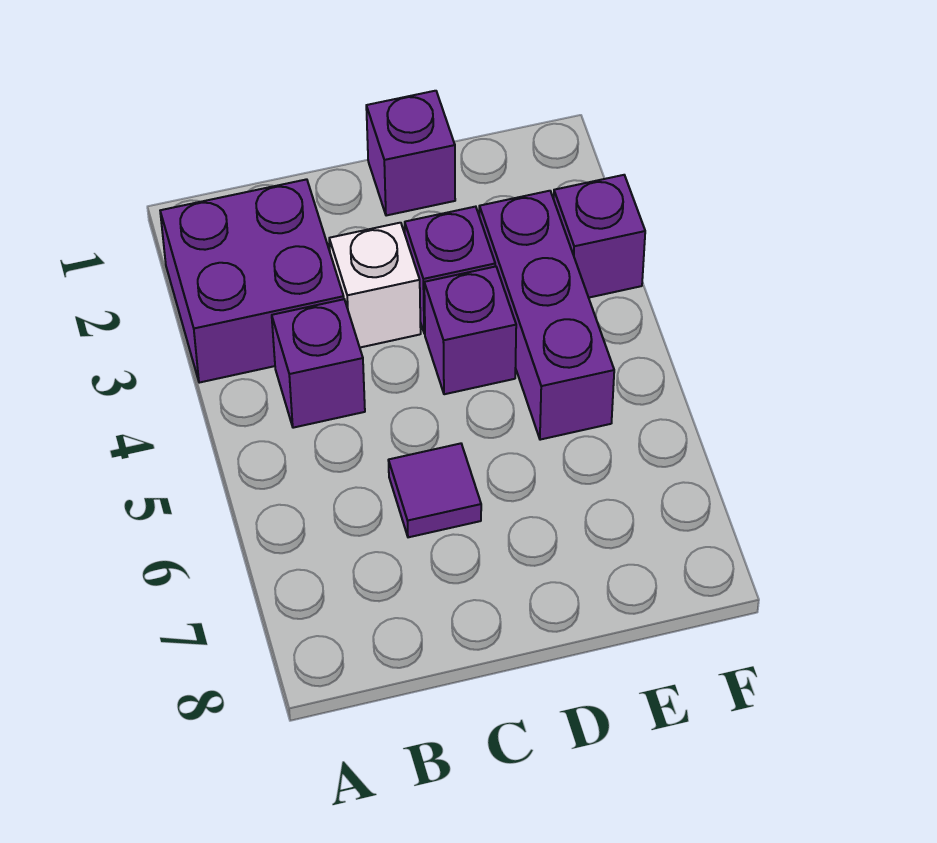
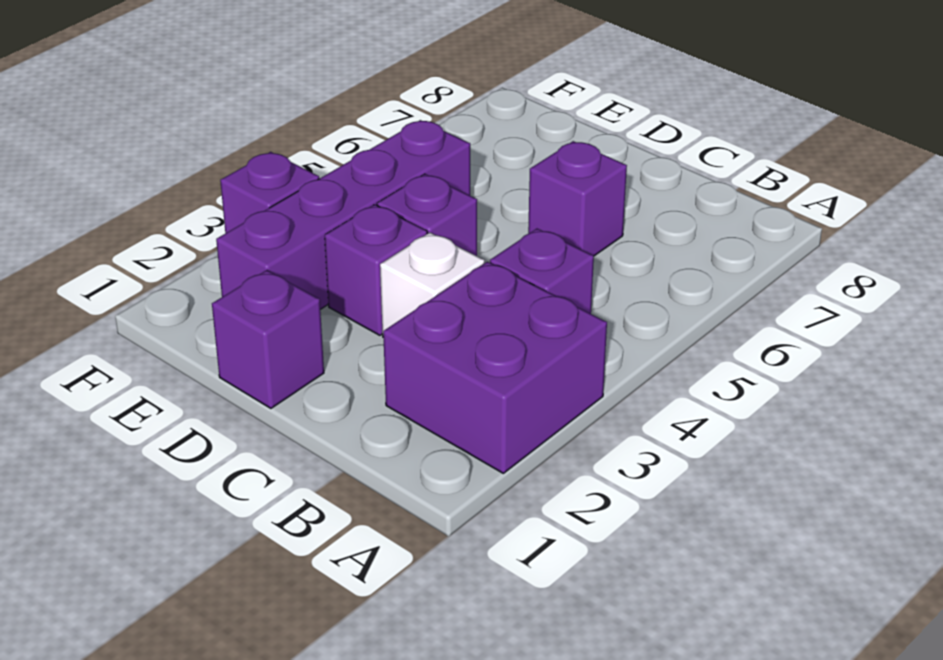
purple 1x1 tile [388,443,481,537] -> purple 1x1 brick [528,141,627,256]
purple 1x3 brick [479,191,614,440] -> purple 1x4 brick [216,120,470,309]

